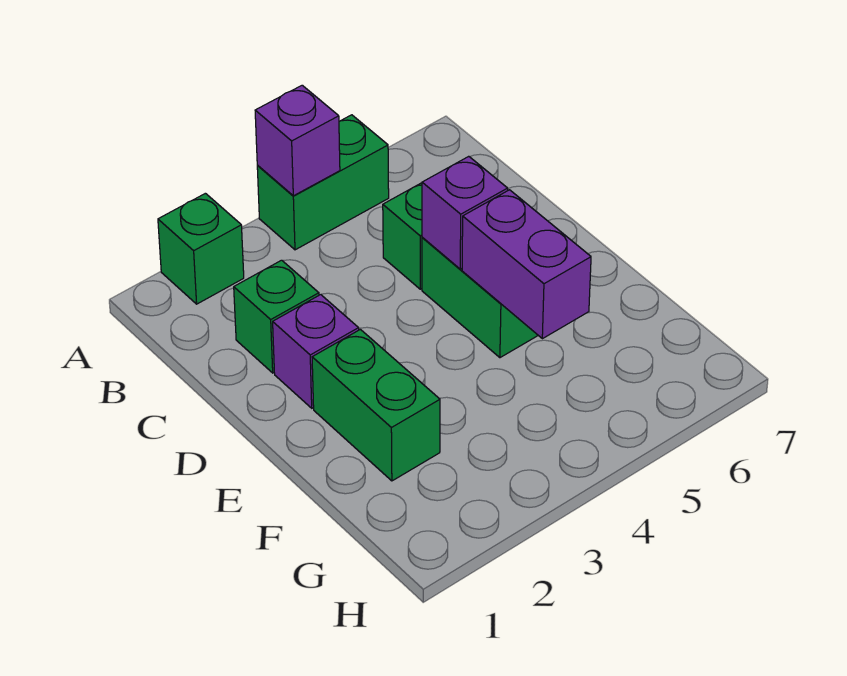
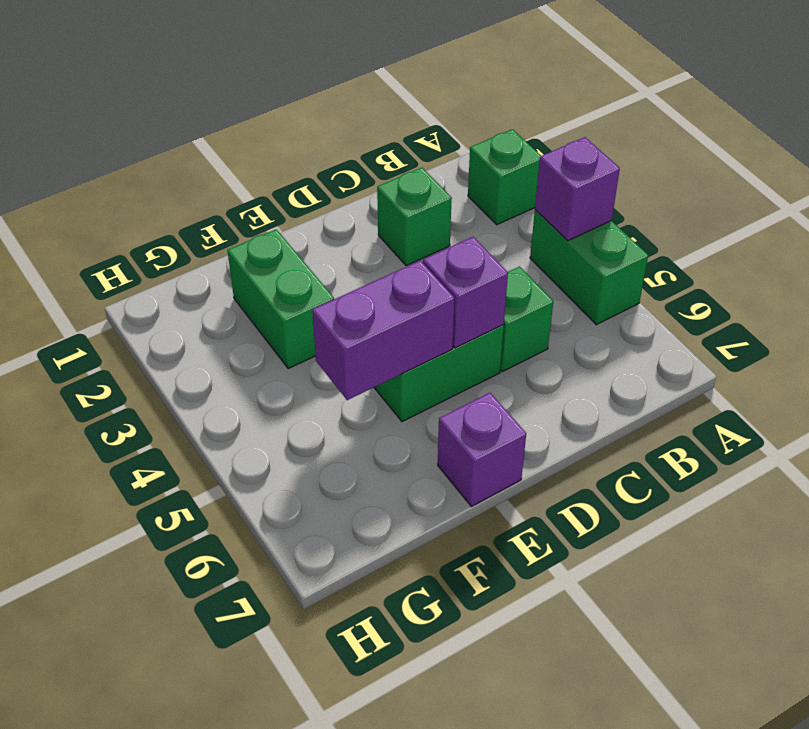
purple 1x1 brick [273,295,359,408] -> purple 1x1 brick moved to [438,393,526,507]
green 1x2 brick [312,329,440,481] -> green 1x2 brick turned to [227,229,334,368]

